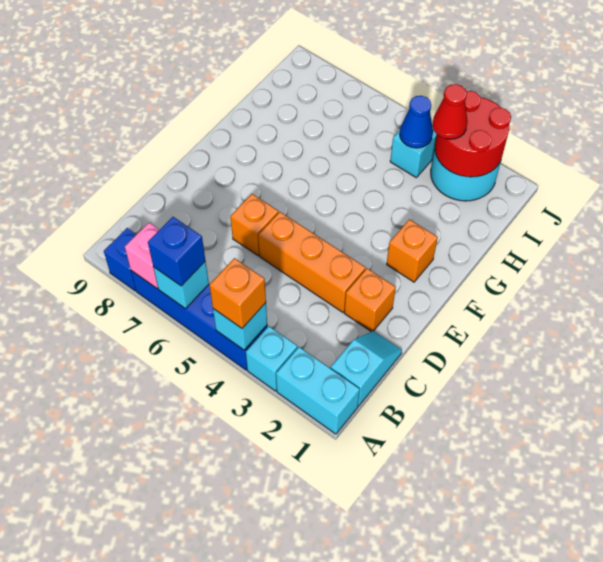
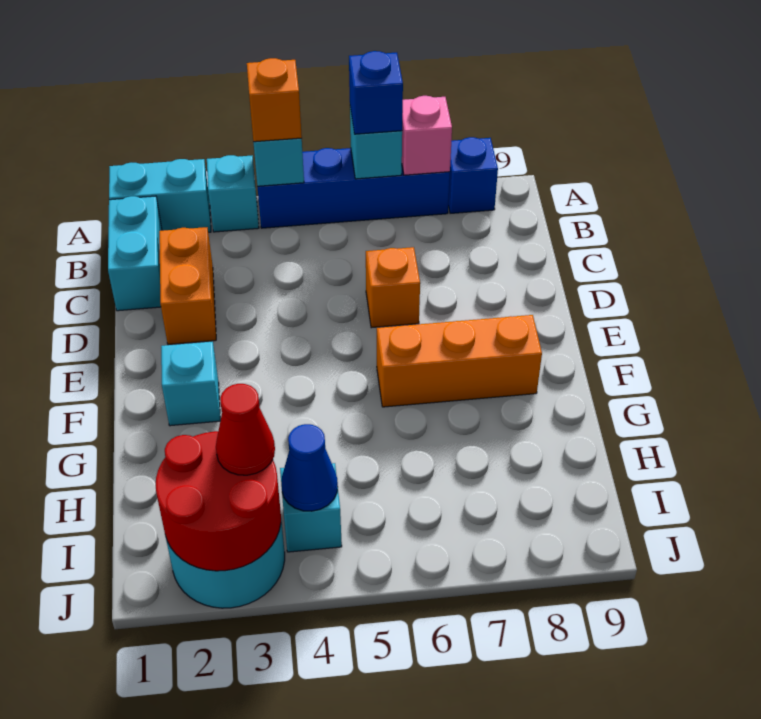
cyan 1x2 slope [331,331,402,406] -> cyan 1x2 brick [108,196,162,311]
orange 1x1 brick [344,268,396,332] -> orange 1x2 brick [159,227,216,344]
orange 1x3 brick [258,212,365,312] -> orange 1x3 brick moved to [377,315,542,407]
orange 1x1 brick [387,219,438,282] -> cyan 1x1 brick [161,342,220,426]

